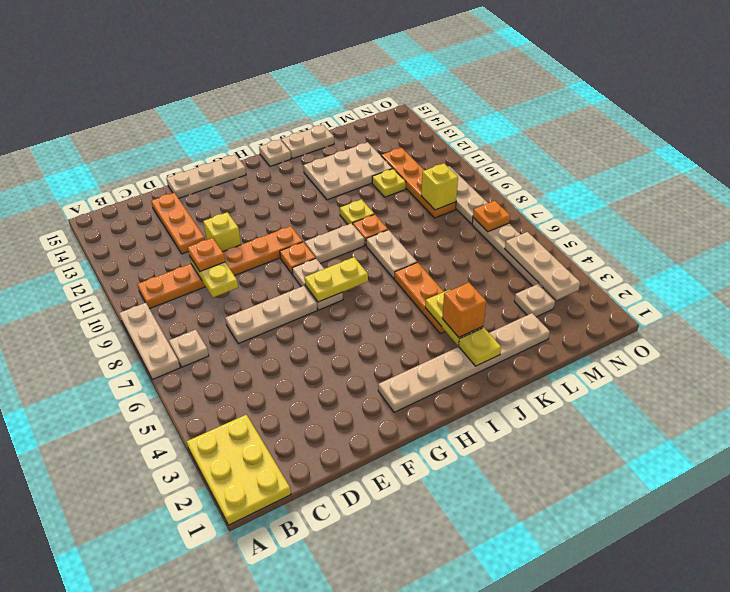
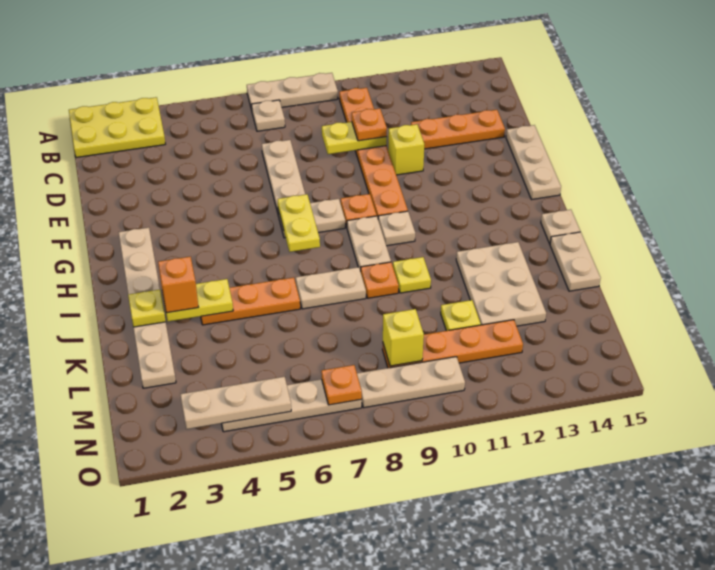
tan 1x1 plate [514,284,555,317] -> tan 1x1 plate moved to [378,211,415,246]

